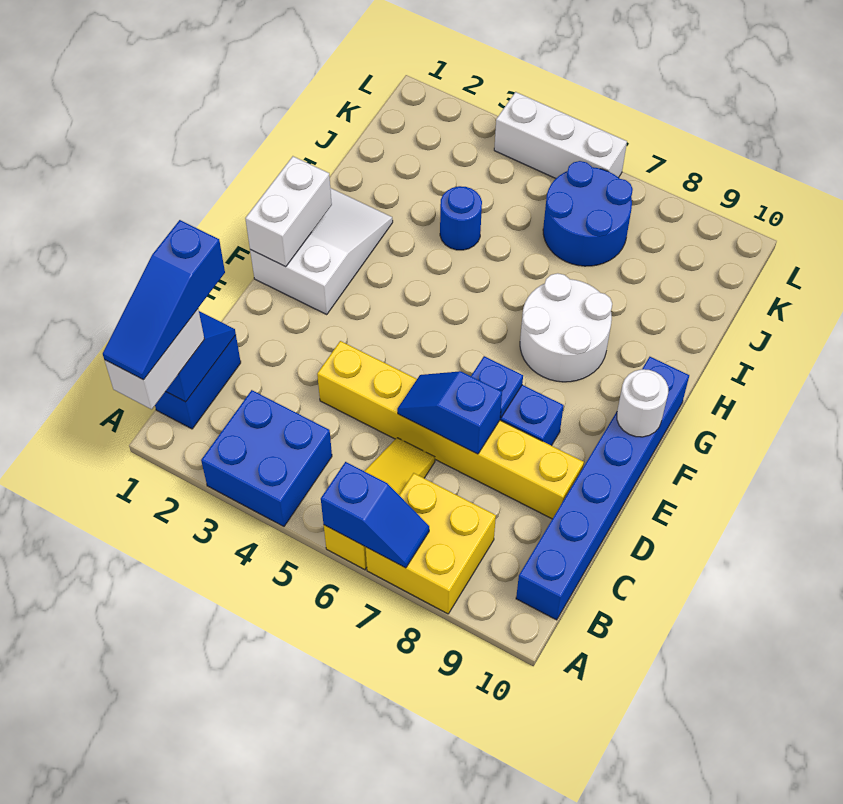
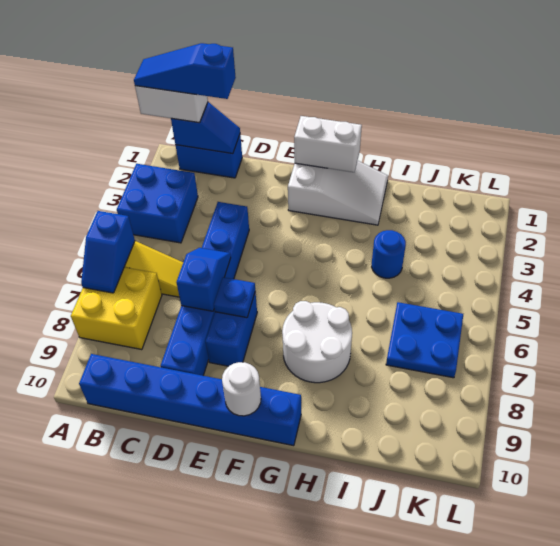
yellow 1x6 brick [317,341,584,519] -> blue 1x6 brick [161,202,249,376]
blue 2x2 round brick [543,161,633,266] -> blue 2x2 plate [386,302,463,378]
white 1x3 brick [494,92,627,178] -> none

